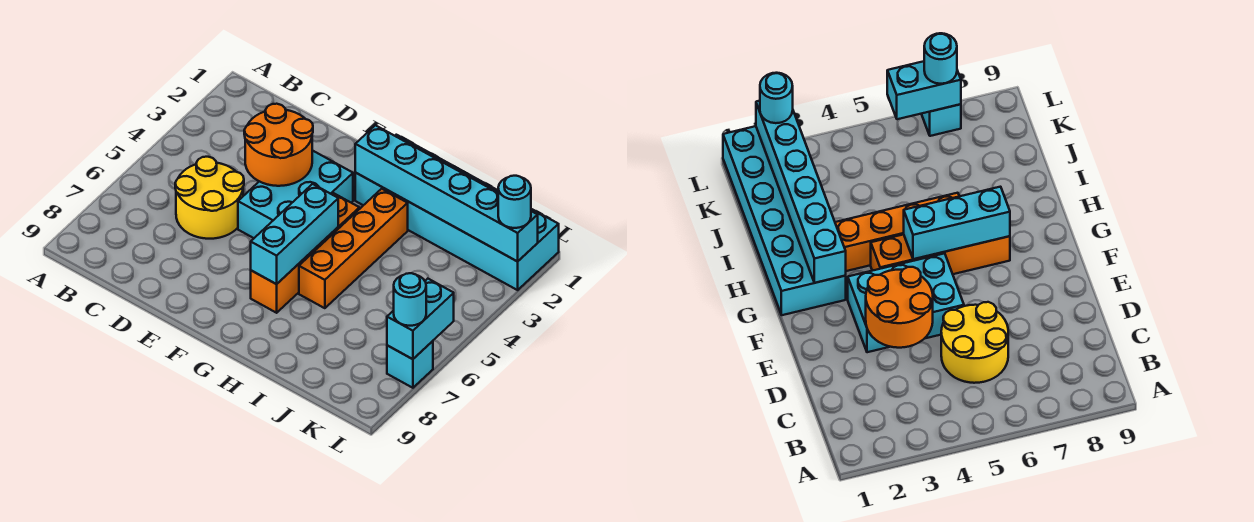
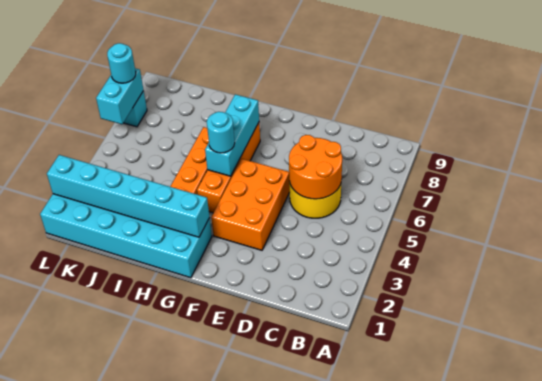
orange 2x2 round brick [244,104,313,186] -> orange 2x2 round brick moved to [289,135,342,199]
cyan 2x3 brick [238,150,353,238] -> orange 2x3 brick [211,159,290,250]
cyan 1x1 round brick [498,176,531,228] -> cyan 1x1 round brick moved to [207,112,235,153]

